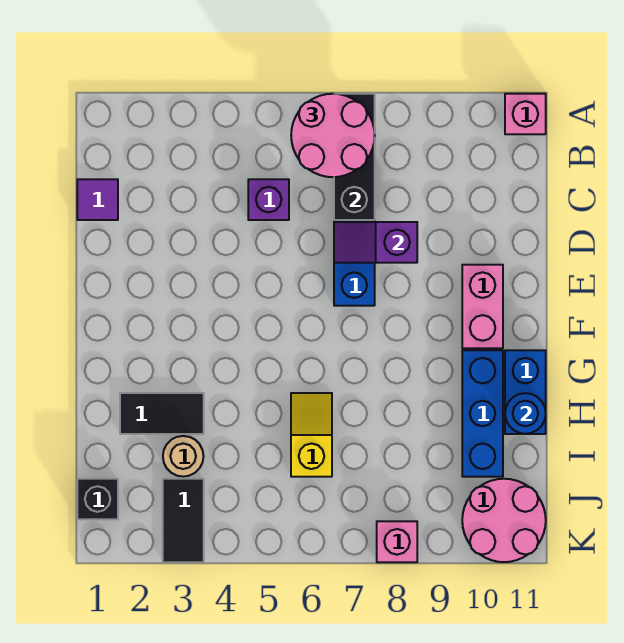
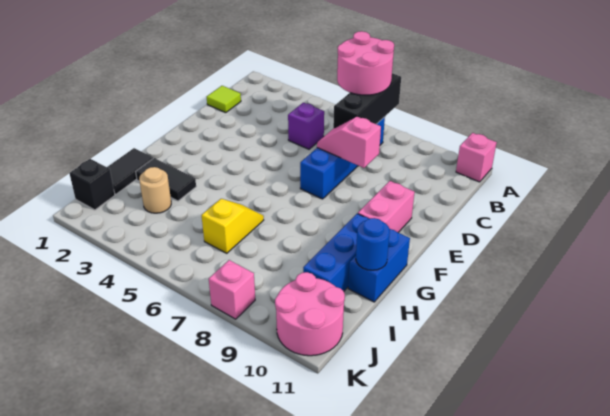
purple 1x1 tile [77,179,118,220] -> lime 1x1 tile [207,86,241,113]
purple 1x2 slope [334,222,417,263] -> pink 1x2 slope [317,117,381,168]
black 1x2 tile [163,479,204,562] -> black 1x2 tile moved to [107,148,153,194]

